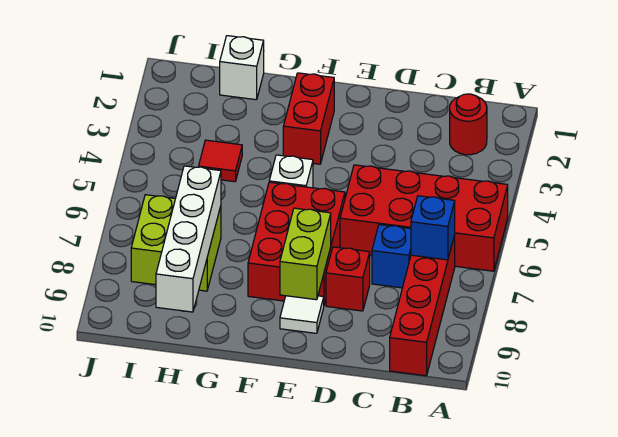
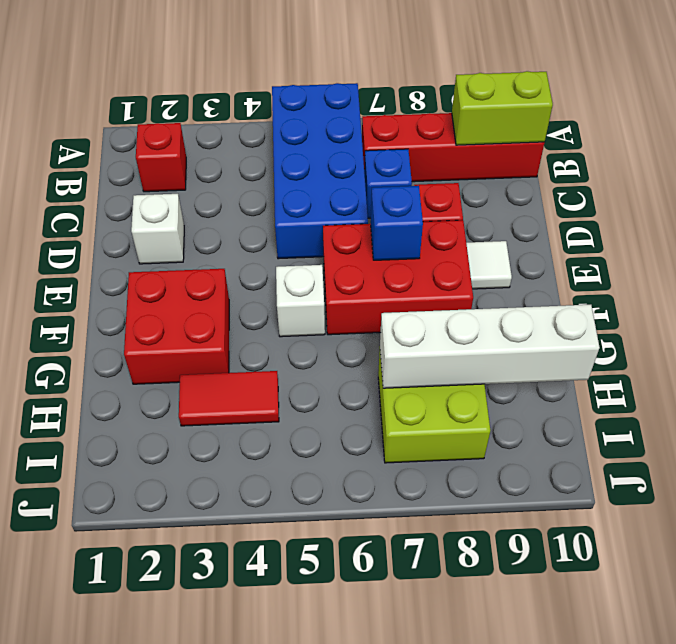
red 2x4 brick [340,165,508,271] -> blue 2x4 brick [272,83,368,259]
red 1x1 round brick [450,94,487,155] -> red 1x1 brick [136,123,186,192]
blue 1x1 brick [411,196,455,260] -> blue 1x1 brick moved to [371,186,423,260]
lime 1x2 brick [280,208,331,300] -> lime 1x2 brick moved to [452,71,553,145]
red 1x2 brick [283,73,334,164] -> red 2x2 brick [124,269,229,384]
white 1x1 brick [220,36,264,100] -> white 1x1 brick moved to [131,194,184,264]
red 1x1 tile [199,140,242,182] -> red 1x2 tile [179,371,279,426]

